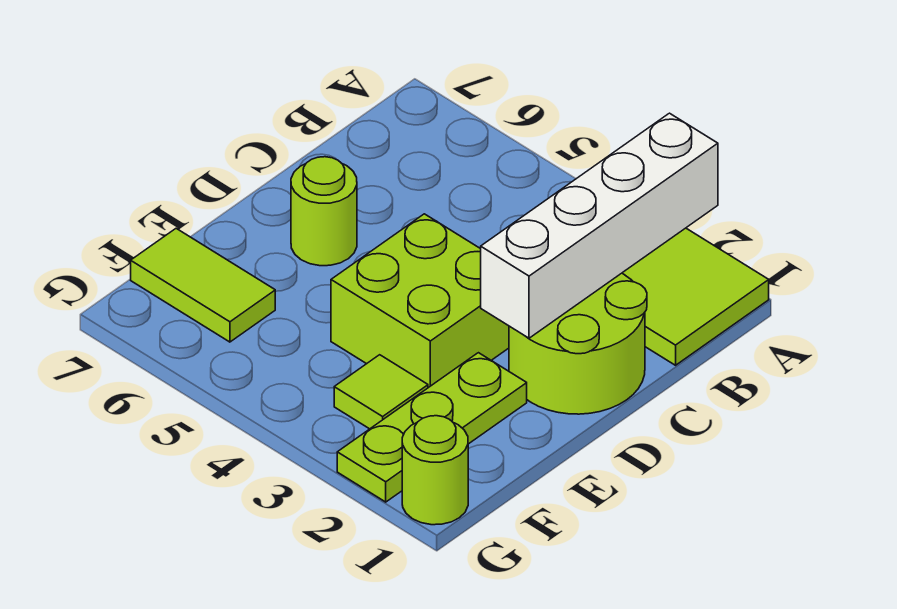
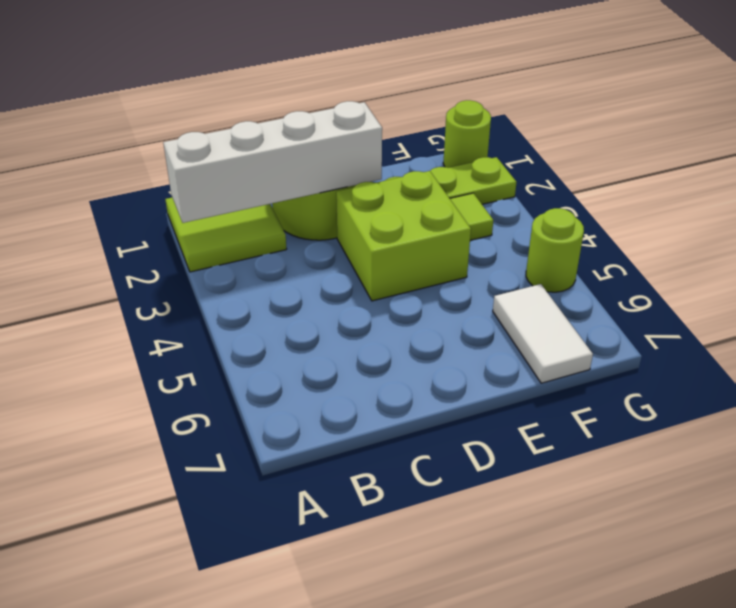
lime 1x1 round brick [291,157,357,266] -> lime 1x1 round brick moved to [526,208,584,292]
lime 1x2 tile [131,228,275,342] -> white 1x2 tile [493,284,593,383]

